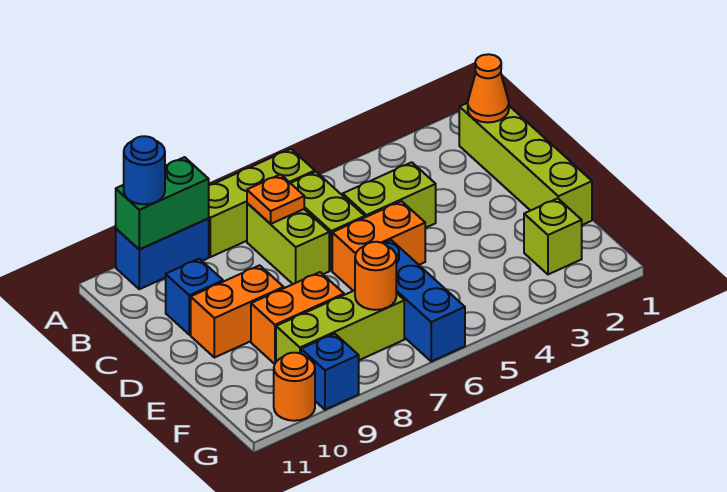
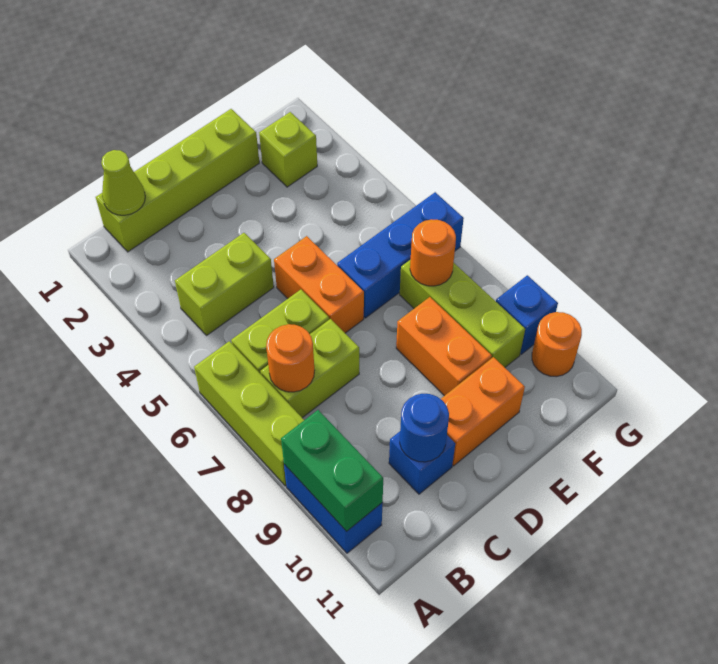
blue 1x1 round brick [124,136,165,204] -> blue 1x1 round brick moved to [400,394,449,462]
orange 1x1 cone [468,54,509,122] -> lime 1x1 cone [101,150,145,215]
orange 1x1 plate [247,174,304,224] -> orange 1x1 round brick [266,324,314,392]
lime 1x2 brick [343,162,436,228] -> lime 1x2 brick turned to [175,233,274,336]
orange 1x2 brick [191,265,284,358] -> orange 1x2 brick turned to [441,357,525,466]

